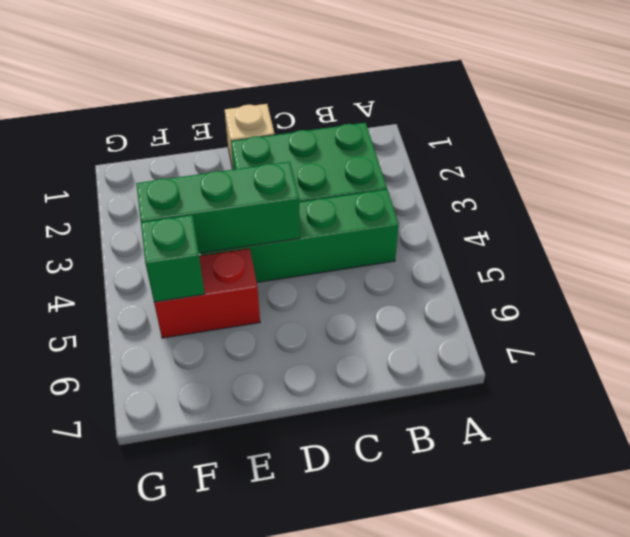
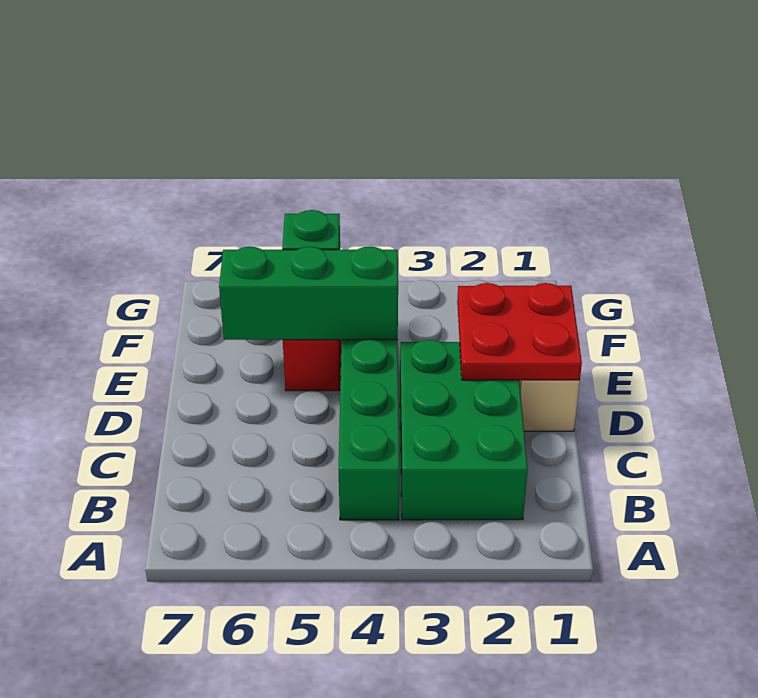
none -> red 2x2 plate [457,283,582,380]
green 1x3 brick [136,162,300,253] -> green 1x3 brick turned to [219,247,398,340]

